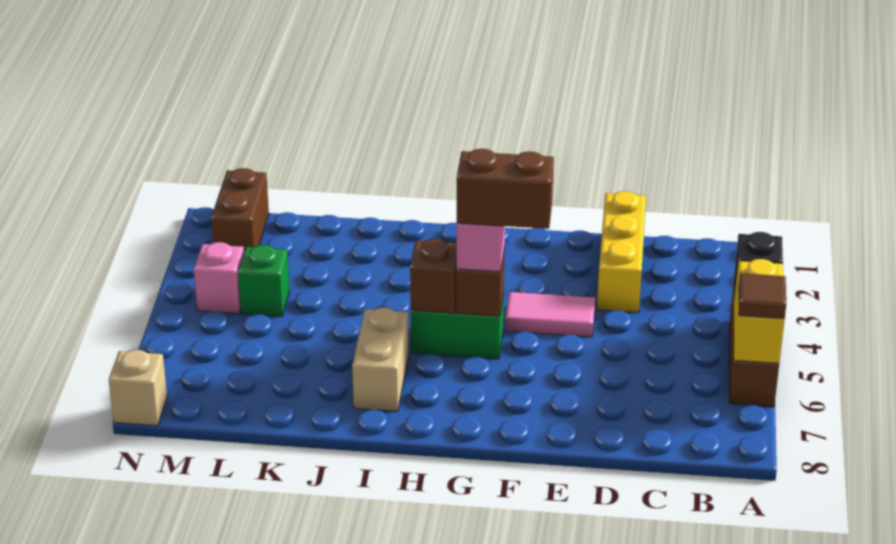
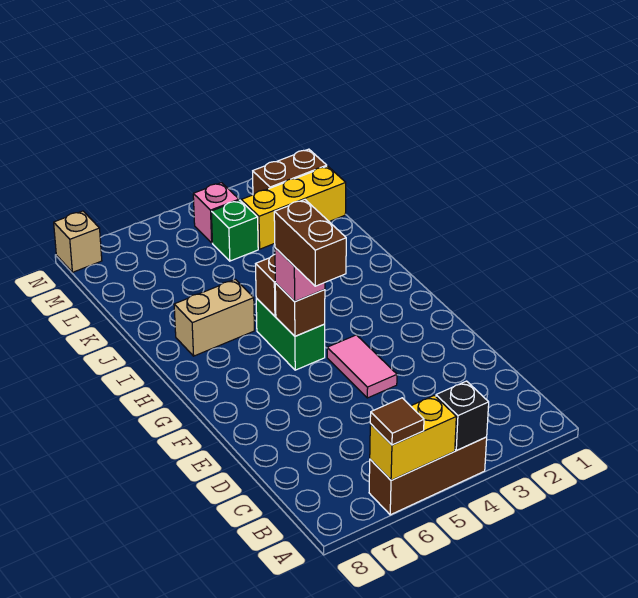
yellow 1x3 brick [597,191,646,313] -> yellow 1x3 brick moved to [241,166,346,249]

